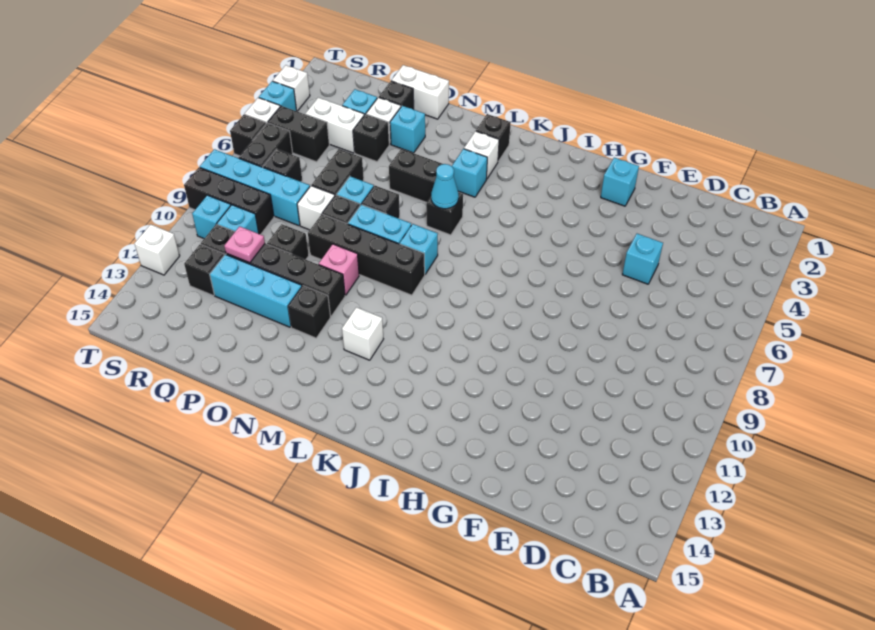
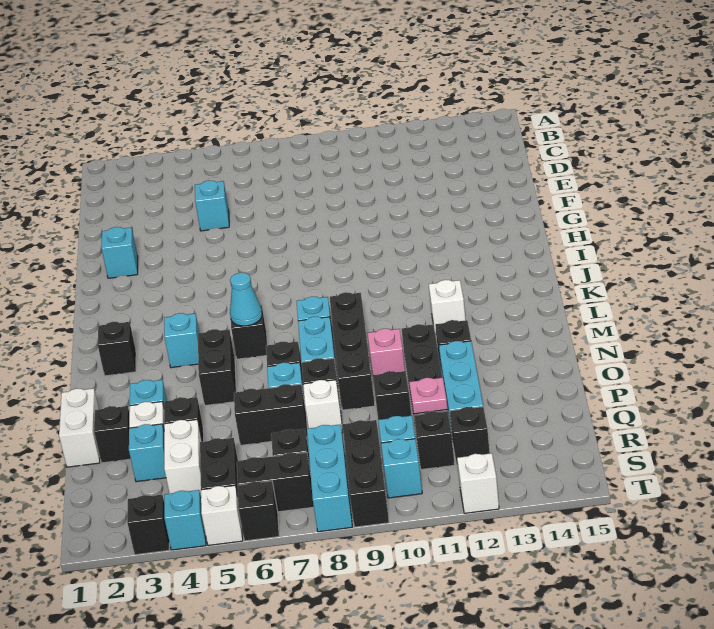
white 1x1 brick [464,131,499,179] -> none
cyan 1x4 brick [200,149,310,226] -> cyan 1x3 brick [307,425,352,532]
white 1x1 brick [273,65,310,111] -> black 1x1 brick [127,495,169,555]

